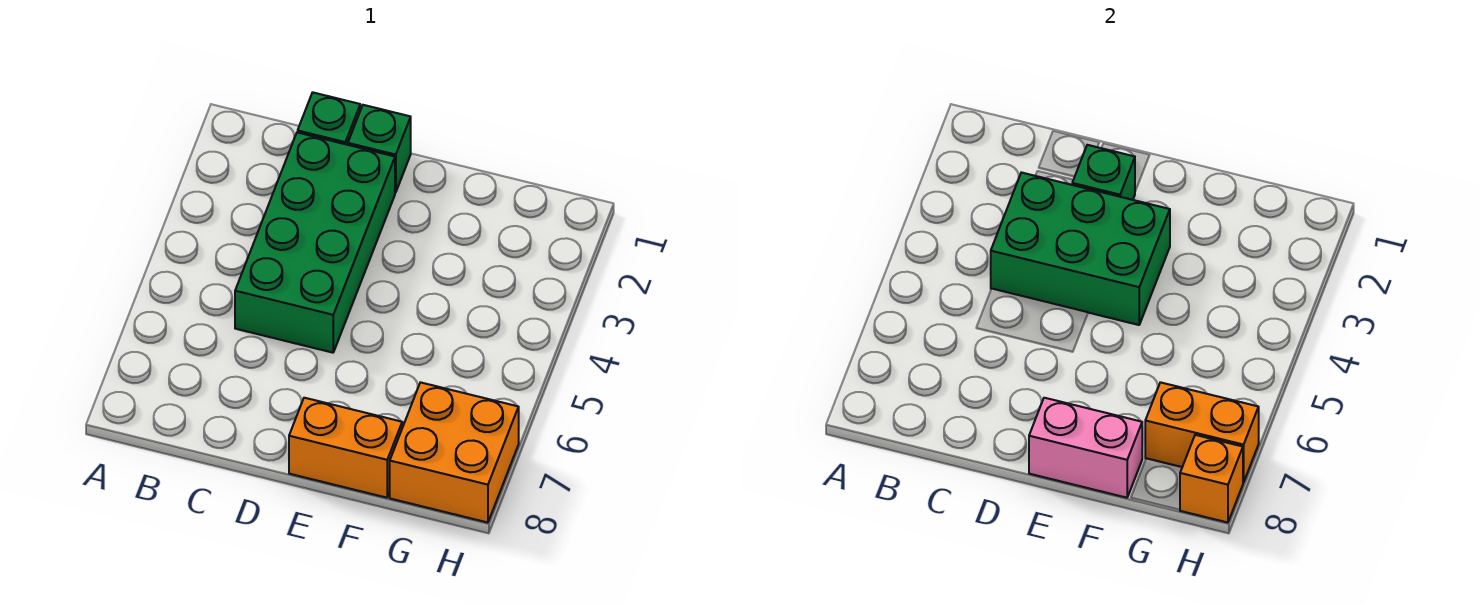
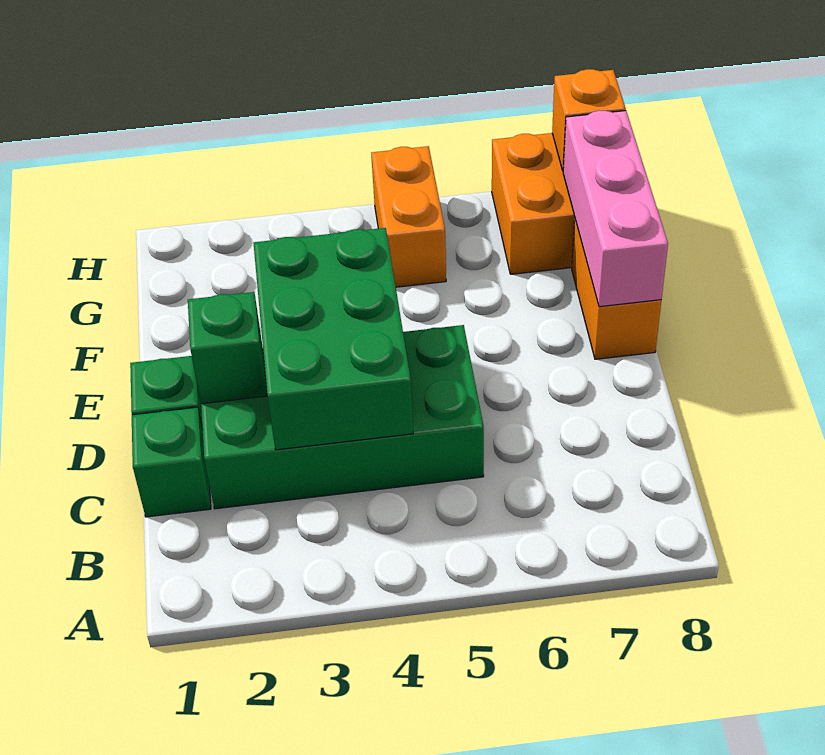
pink 1x2 brick [1029,398,1142,498] -> pink 1x3 brick [563,111,668,307]
orange 1x2 brick [1145,382,1259,482] -> orange 1x2 brick moved to [371,146,446,287]

